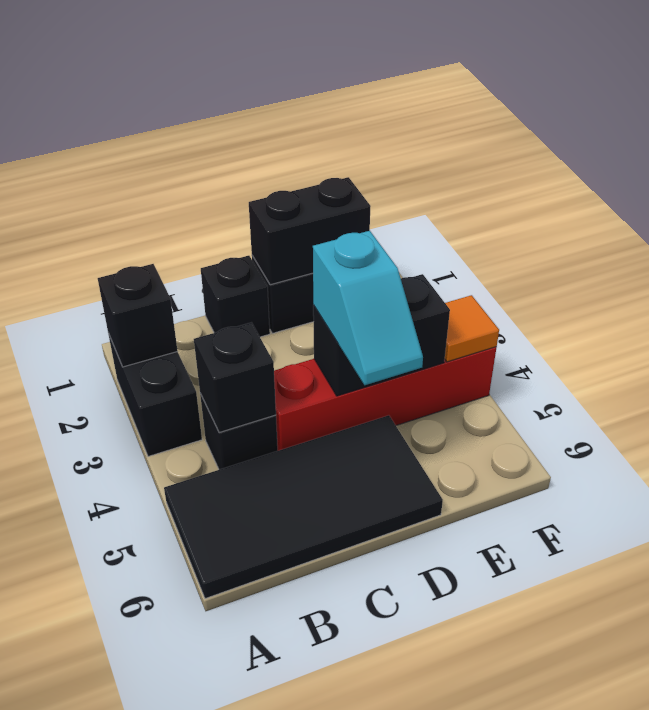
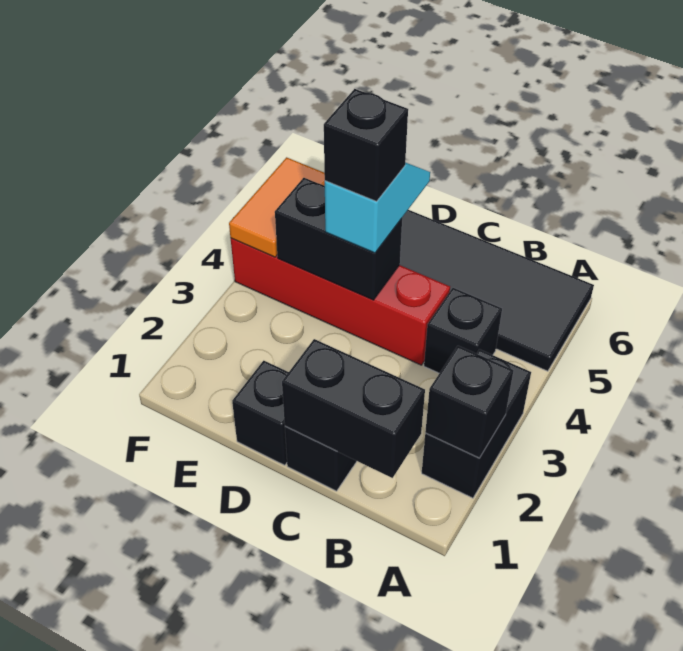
black 1x1 brick [194,323,276,433] -> black 1x1 brick moved to [324,89,408,201]
black 1x2 brick [249,177,371,285] -> black 1x2 brick moved to [282,339,425,478]
orange 1x1 tile [445,295,499,362] -> orange 1x2 tile [229,157,325,257]

